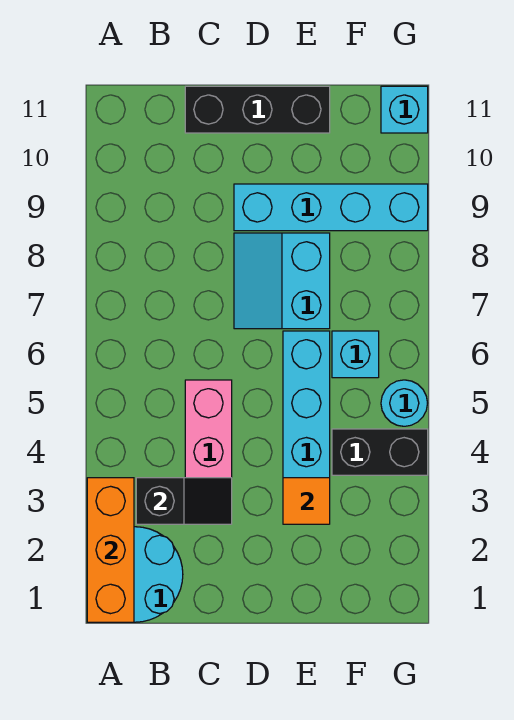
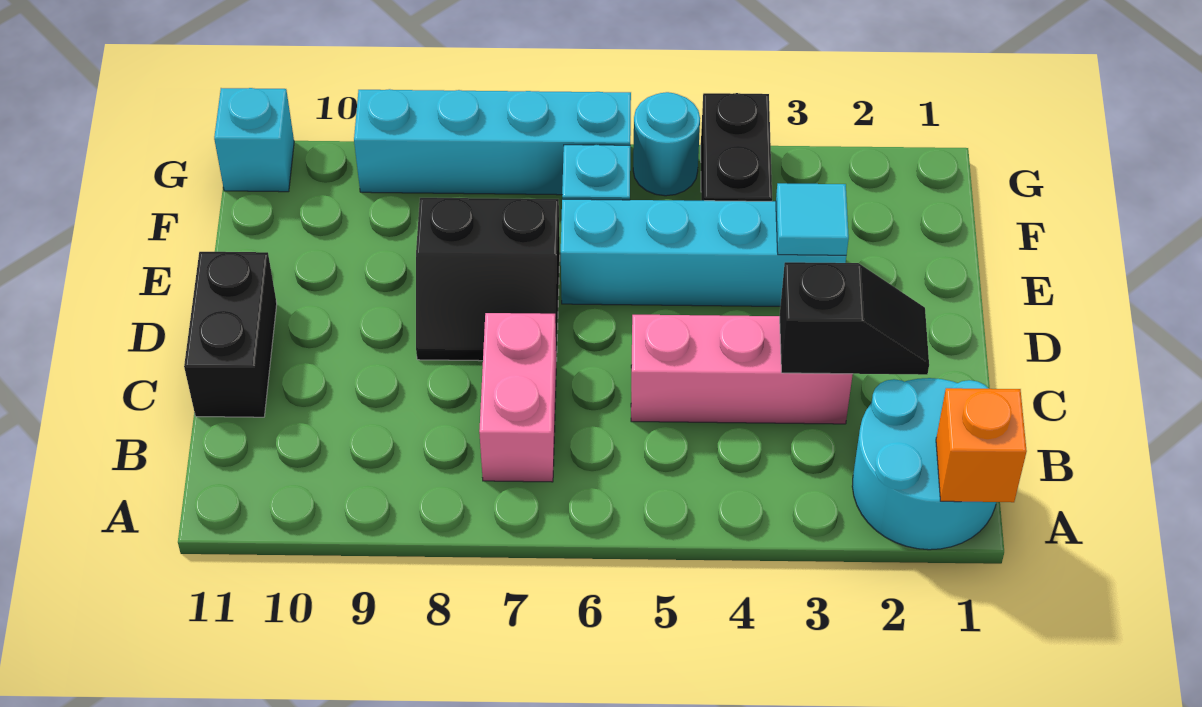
orange 1x3 brick [87,478,134,622] -> orange 1x1 brick [936,388,1027,502]
black 1x2 slope [136,478,232,524] -> black 1x2 slope turned to [780,262,929,375]
none -> pink 1x2 brick [479,313,556,482]
black 1x3 brick [185,86,330,133] -> black 1x2 brick [184,252,277,417]
cyan 2x2 slope [234,233,330,329] -> black 2x2 slope [416,198,560,361]
cyan 1x4 brick [234,184,428,231] -> cyan 1x4 brick turned to [354,89,631,195]
orange 1x1 tile [283,478,330,524] -> cyan 1x1 tile [776,183,849,255]

